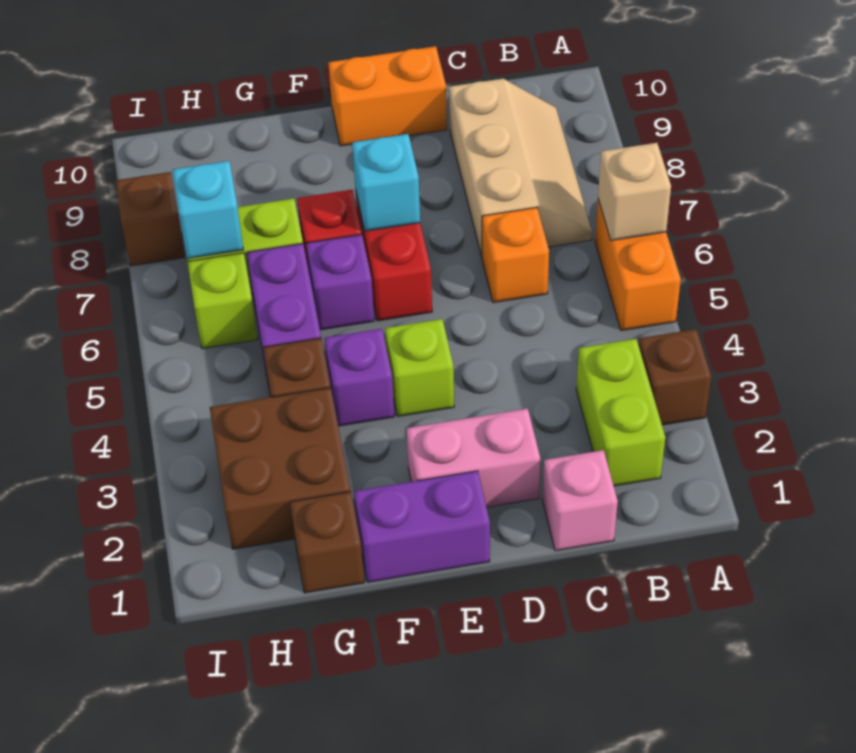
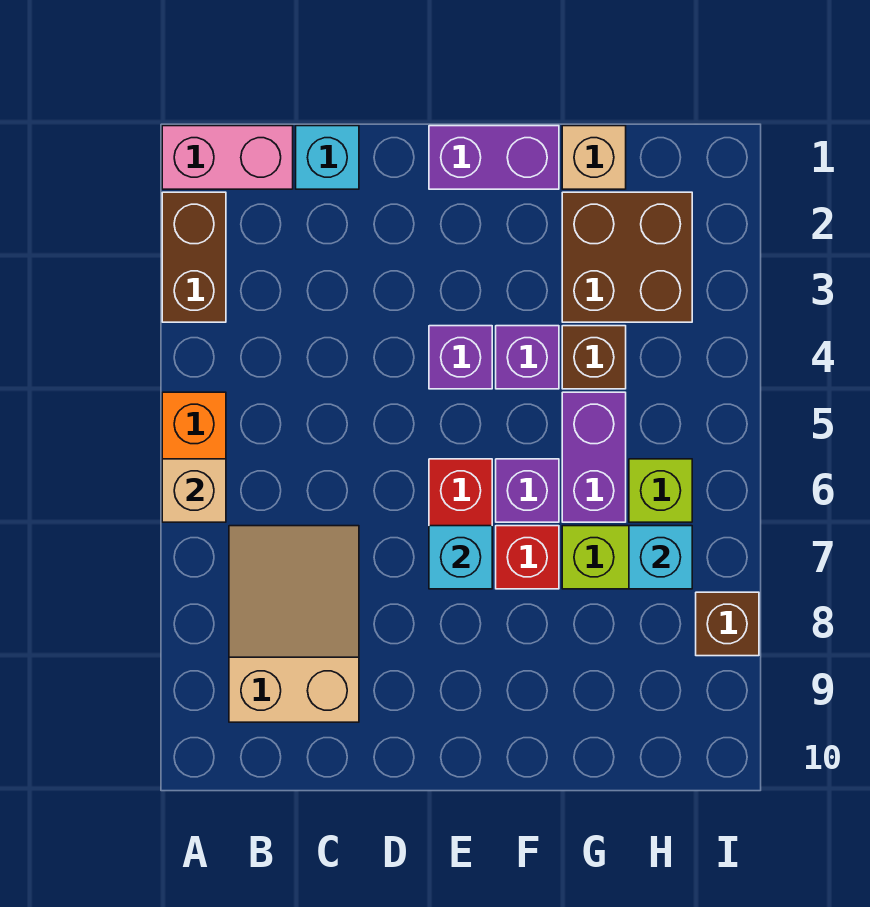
brown 1x1 brick [639,329,711,425] -> brown 1x2 brick [162,192,226,322]
lime 1x2 brick [576,339,665,486] -> none
tan 2x3 slope [449,79,592,257] -> tan 2x3 slope turned to [229,526,359,722]
pink 1x1 brick [542,450,618,551] -> cyan 1x1 brick [296,126,359,189]
orange 1x1 brick [482,207,549,303] -> none
pink 1x2 brick [406,408,540,507] -> pink 1x2 brick moved to [162,126,293,189]
orange 1x2 brick [328,46,447,146] -> none
lime 1x1 brick [385,319,454,416] -> purple 1x1 brick [429,326,492,389]
brown 1x1 brick [290,492,364,593] -> tan 1x1 brick [562,126,626,189]

